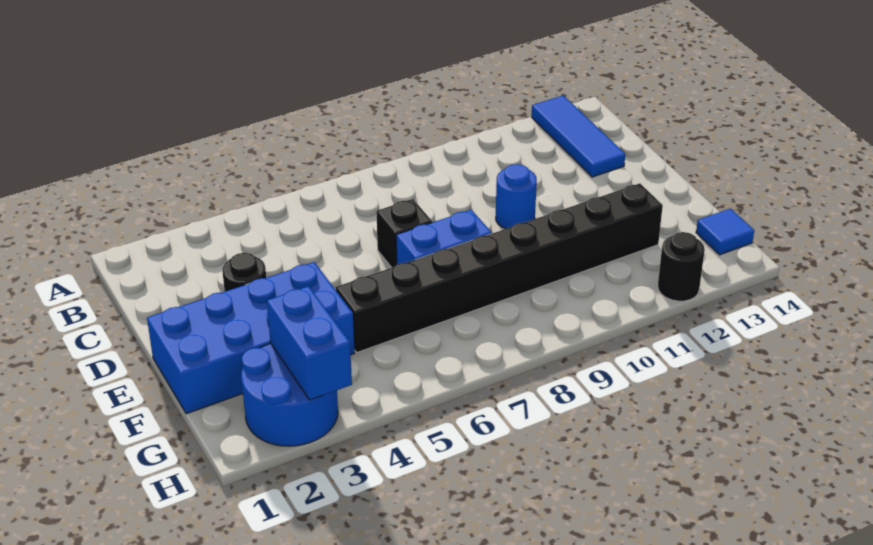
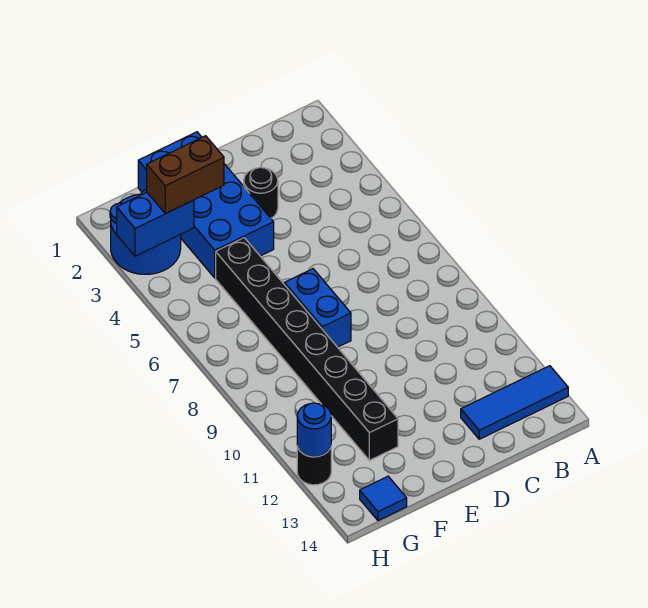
black 1x1 brick [376,199,432,268] -> none
blue 1x1 round brick [496,164,537,229] -> blue 1x1 round brick moved to [297,403,331,457]
none -> brown 1x2 brick [147,136,224,214]

